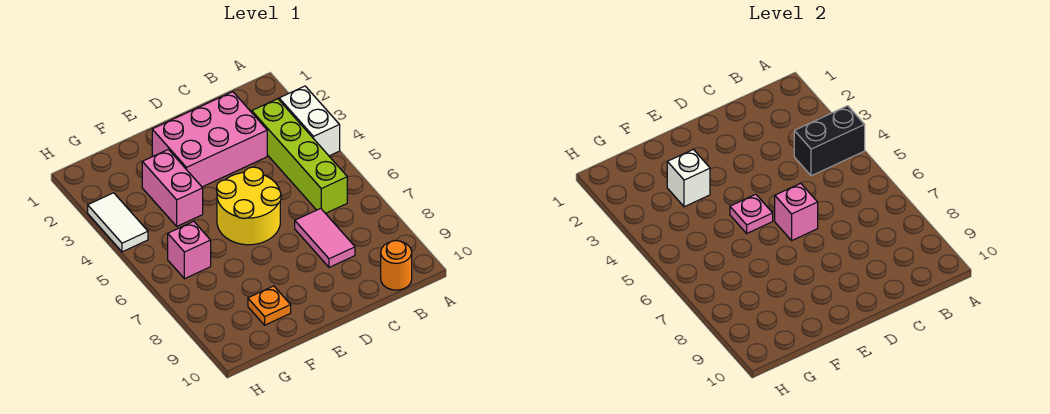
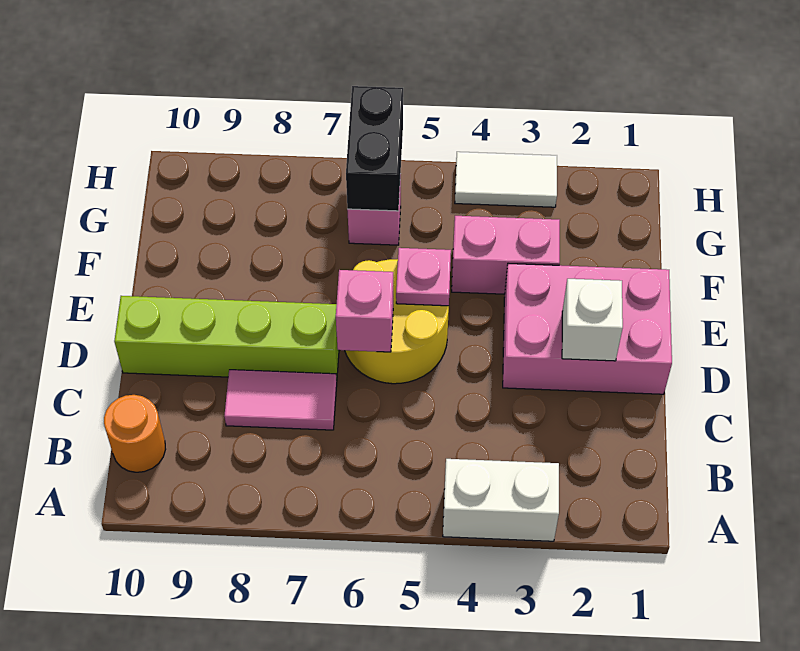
black 1x2 brick [794,106,865,176] -> black 1x2 brick moved to [346,86,403,211]
lime 1x4 brick [252,99,347,213] -> lime 1x4 brick moved to [114,296,339,380]
pink 2x3 brick [152,92,267,187] -> pink 2x3 brick turned to [503,263,672,394]
white 1x1 brick [667,149,710,207] -> white 1x1 brick moved to [562,279,623,361]
orange 1x1 plate [248,286,291,325] -> none

